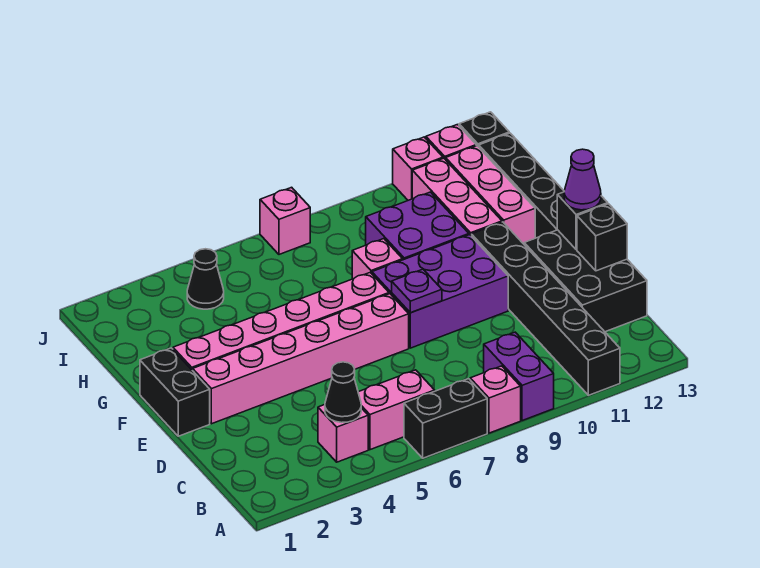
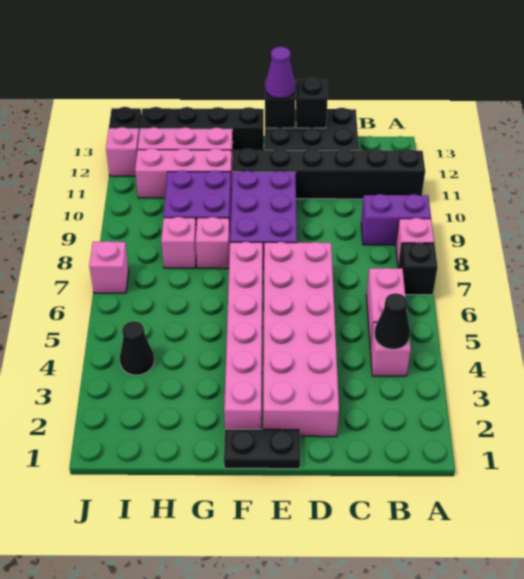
black 1x2 brick [404,379,487,458] -> black 1x1 brick [398,242,437,295]
black 1x2 brick [140,348,210,436] -> black 1x2 plate [224,429,300,469]
pink 1x6 brick [193,294,409,424] -> pink 2x6 brick [263,242,339,437]
purple 1x1 plate [392,269,442,313] -> none
pink 1x1 brick [393,137,443,200] -> pink 1x1 brick moved to [161,217,197,268]

